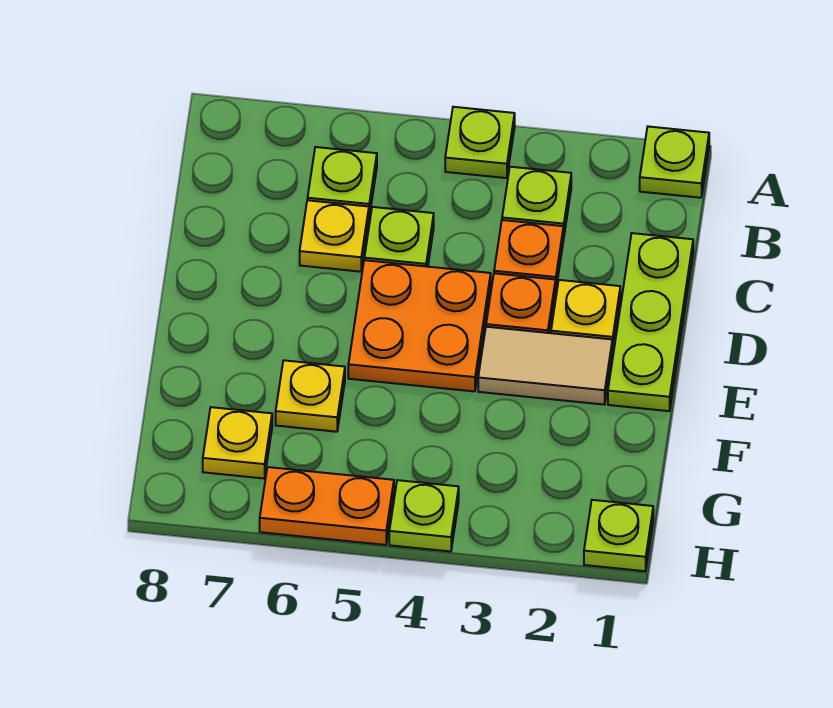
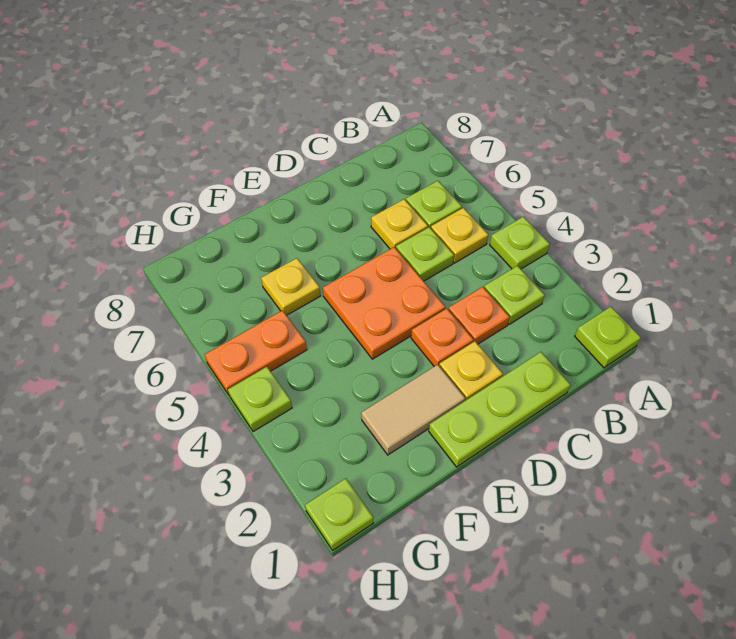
tan 1x2 tile [478,327,612,405] -> tan 1x2 tile turned to [361,365,465,455]
yellow 1x1 plate [203,407,272,478] -> yellow 1x1 plate moved to [431,208,489,263]
orange 1x2 plate [260,467,394,545] -> orange 1x2 plate turned to [204,310,307,396]

